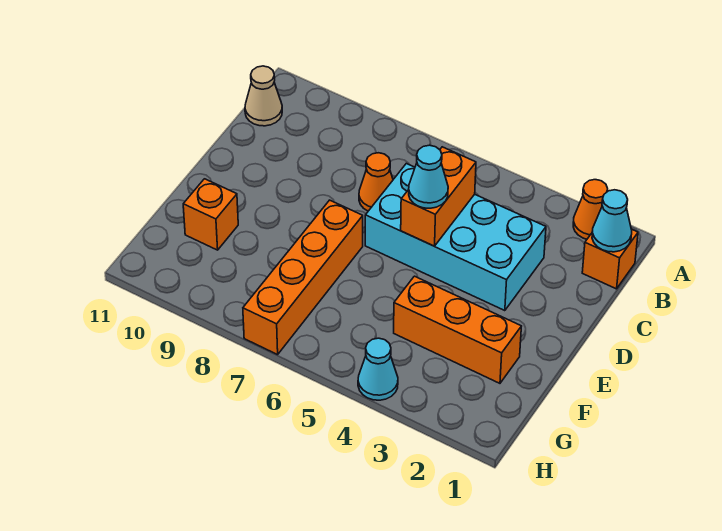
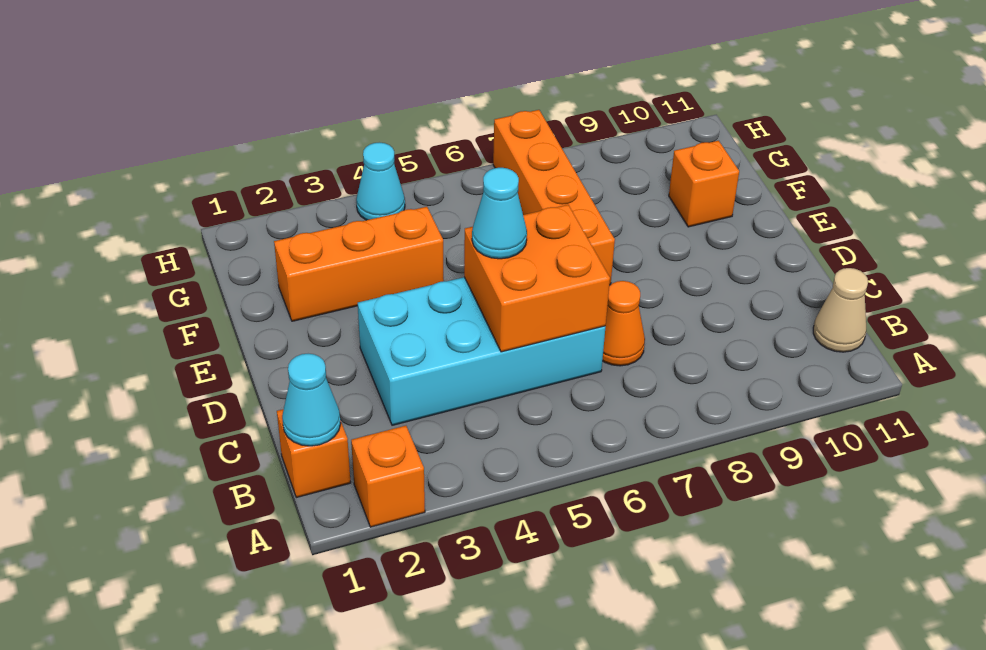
orange 1x1 cone [573,180,608,239] -> orange 1x1 brick [351,426,425,527]
orange 1x2 brick [401,147,476,246] -> orange 2x2 brick [464,205,610,352]

